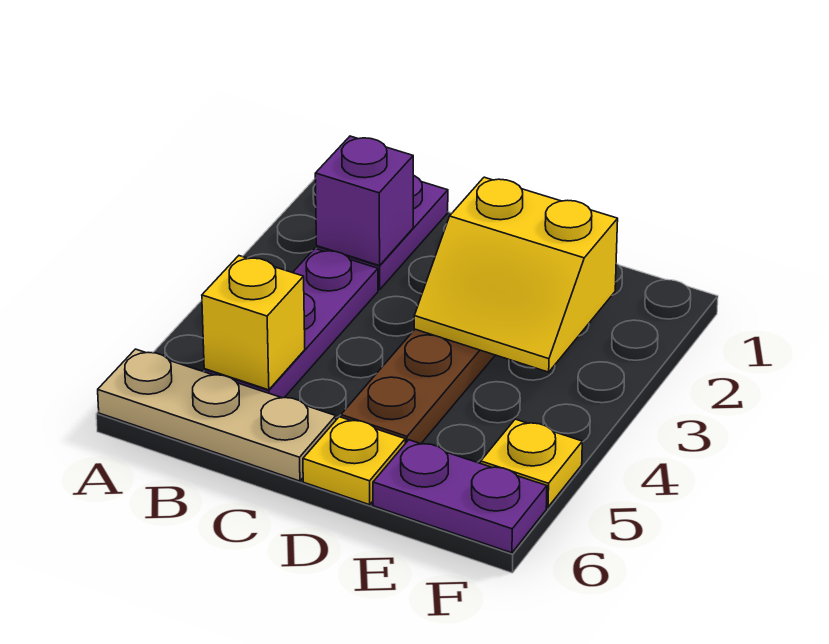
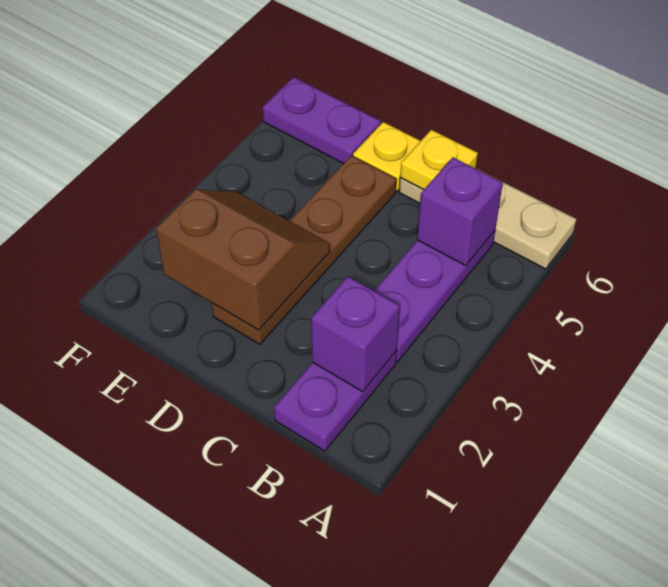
yellow 1x1 brick [202,256,305,390] -> purple 1x1 brick [417,157,503,266]
yellow 2x2 slope [414,177,618,372] -> brown 2x2 slope [156,189,330,330]
yellow 1x1 plate [481,419,582,507] -> yellow 1x1 plate moved to [400,130,478,190]

